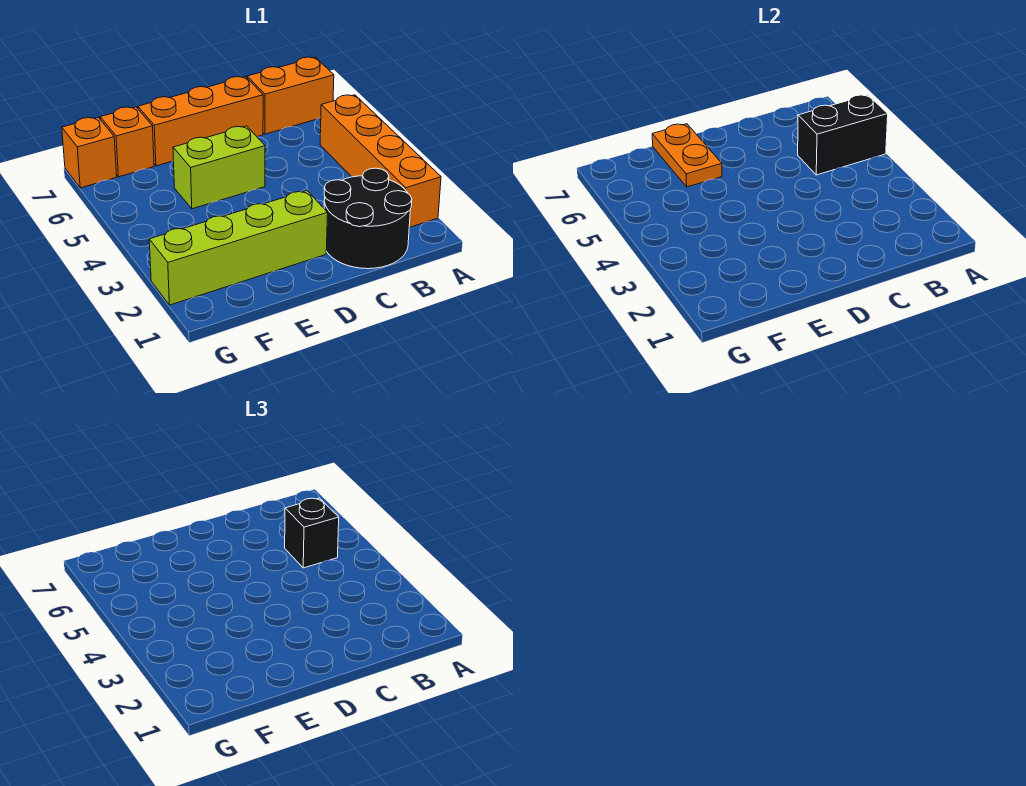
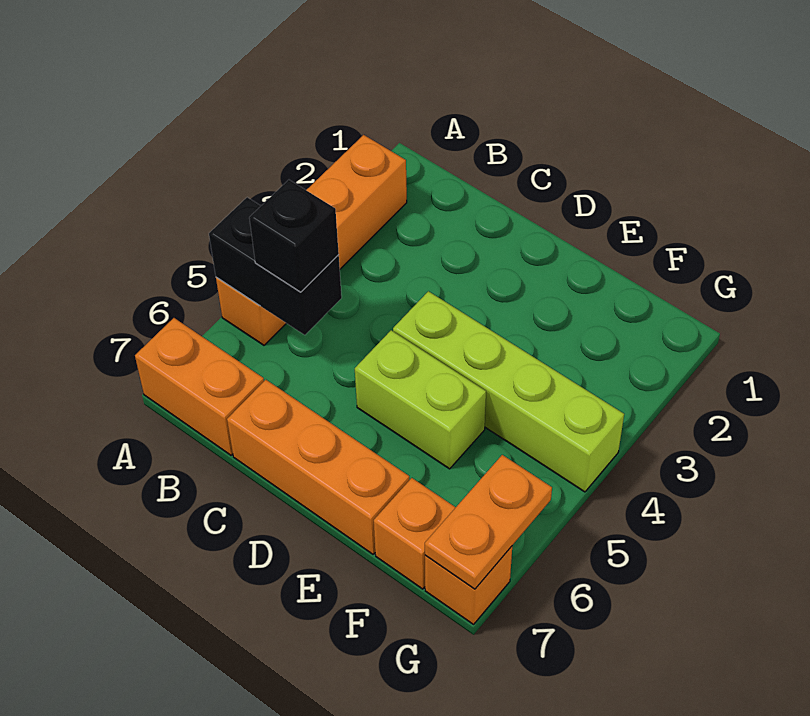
black 2x2 round brick [324,168,412,269] -> none
lime 1x4 brick [149,191,328,305] -> lime 1x4 brick moved to [393,291,624,492]
orange 1x2 plate [652,124,722,187] -> orange 1x2 plate moved to [425,455,552,589]

